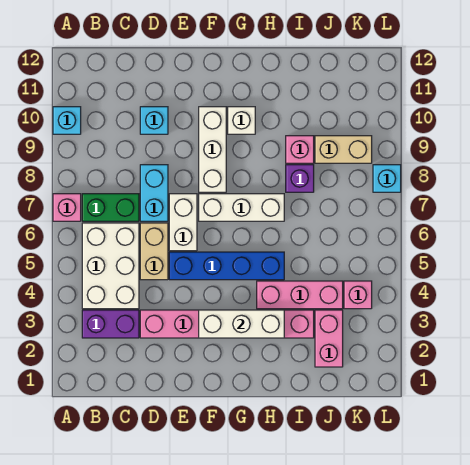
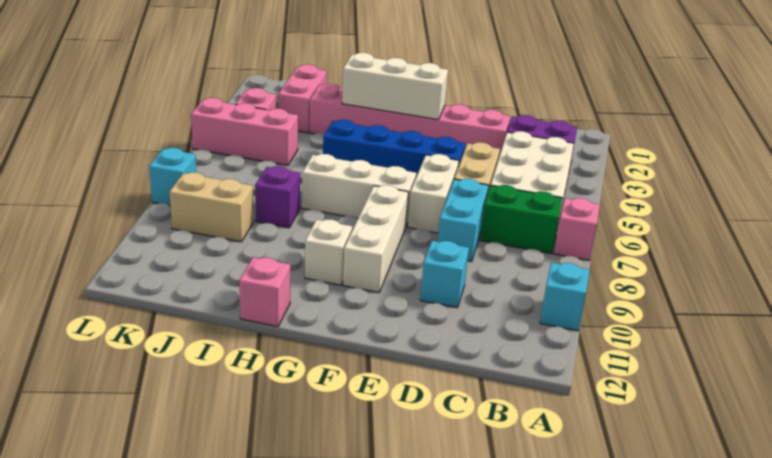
pink 1x3 brick [257,281,343,309] -> pink 1x3 brick moved to [191,98,298,166]
pink 1x1 brick [286,136,314,163] -> pink 1x1 brick moved to [239,257,290,327]

